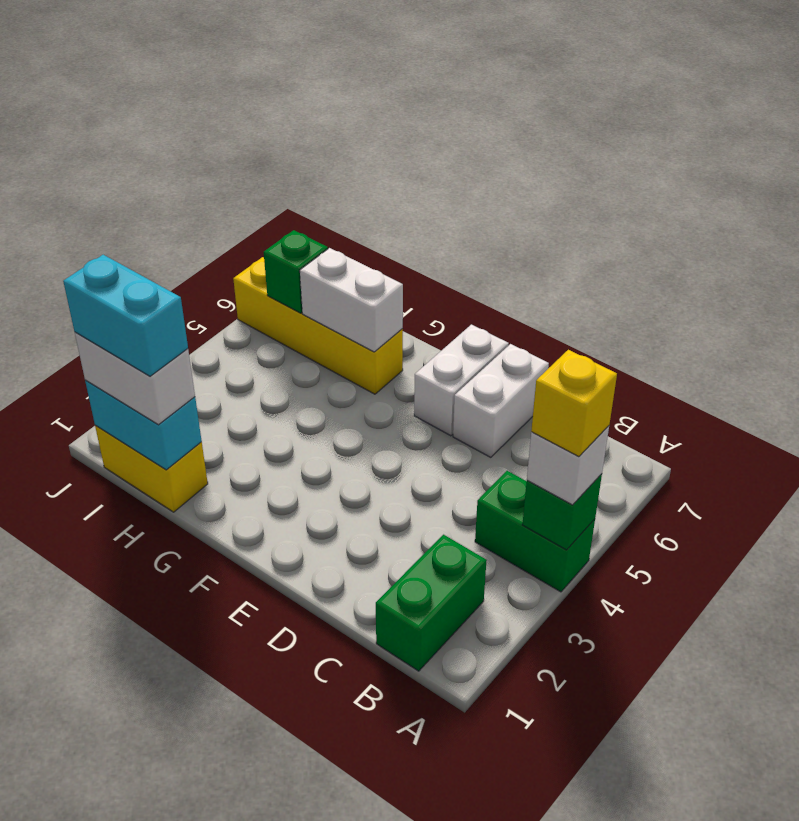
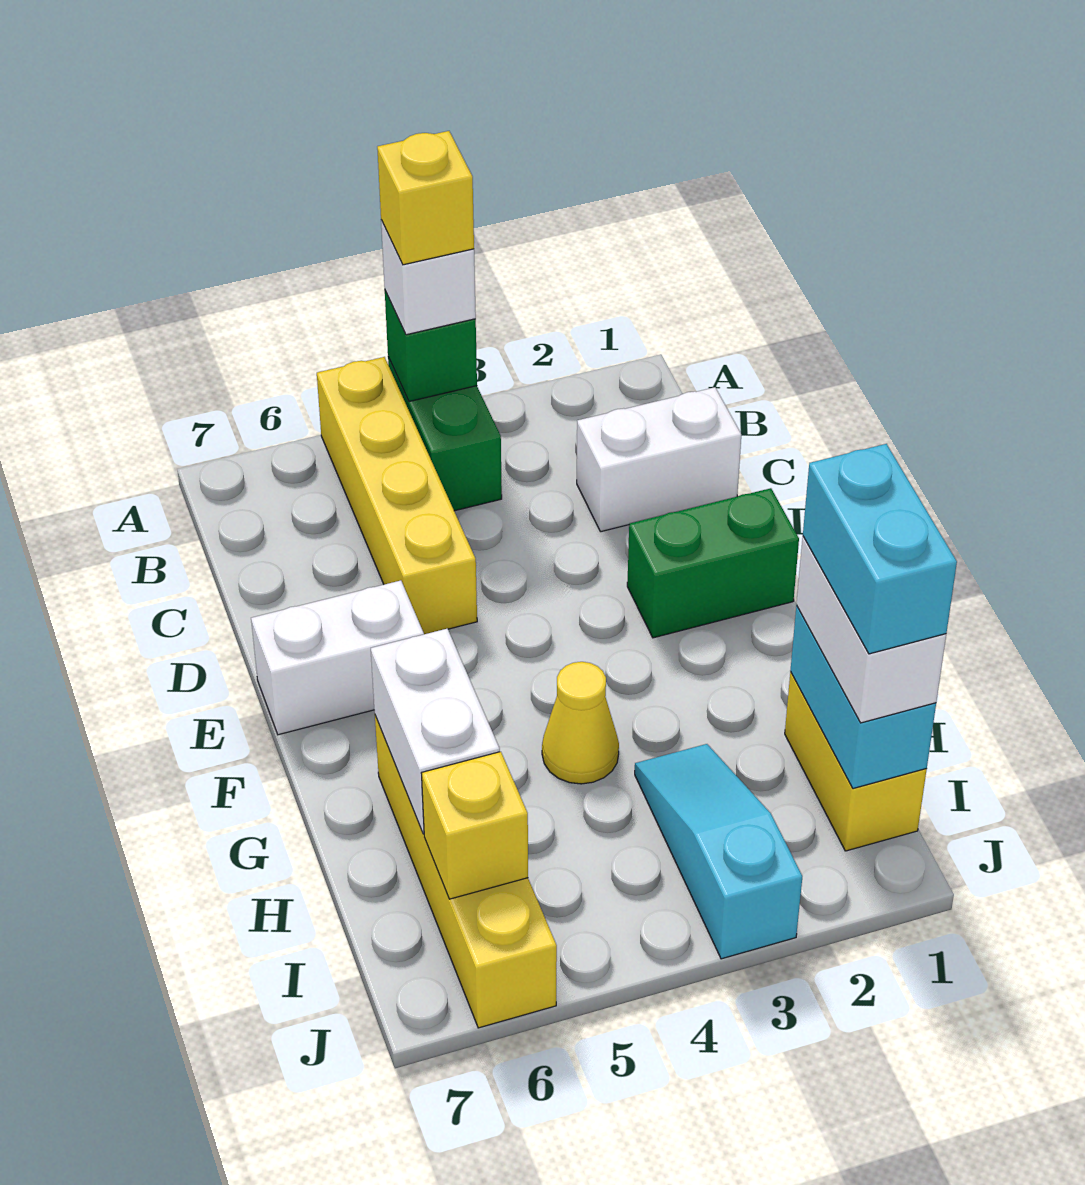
none -> yellow 1x4 brick [317,357,477,634]
green 1x2 brick [376,535,487,671] -> green 1x2 brick moved to [627,488,799,638]
white 1x2 brick [453,344,549,457] -> white 1x2 brick moved to [577,387,741,532]
none -> yellow 1x1 cone [542,662,619,784]
none -> cyan 1x3 slope [635,744,802,959]
green 1x1 brick [264,230,328,313] -> yellow 1x1 brick [421,752,528,899]

